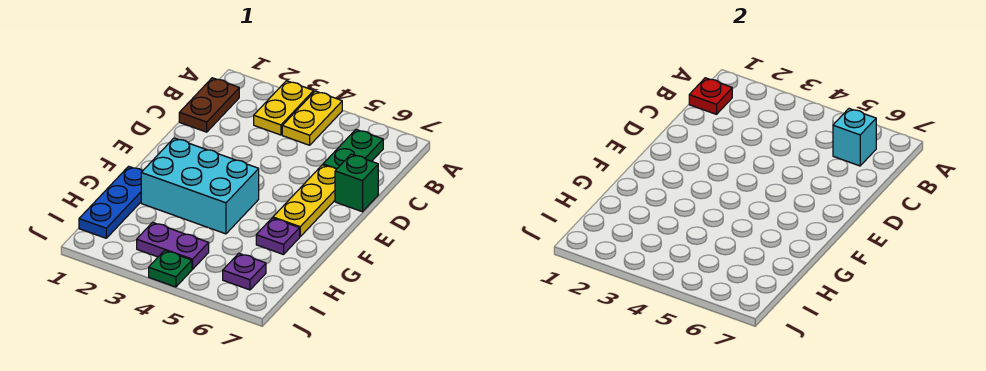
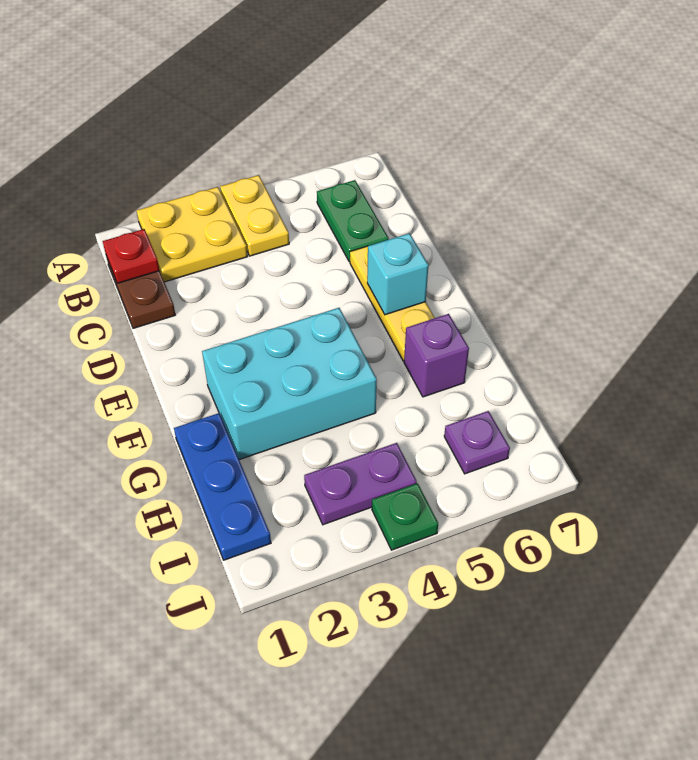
yellow 1x2 plate [254,81,314,135] -> yellow 2x2 plate [136,187,248,282]
cyan 1x1 brick [833,109,876,166] -> cyan 1x1 brick moved to [367,233,428,315]
green 1x1 brick [335,154,378,212] -> none
purple 1x1 plate [256,218,300,255] -> purple 1x1 brick [404,314,469,397]

